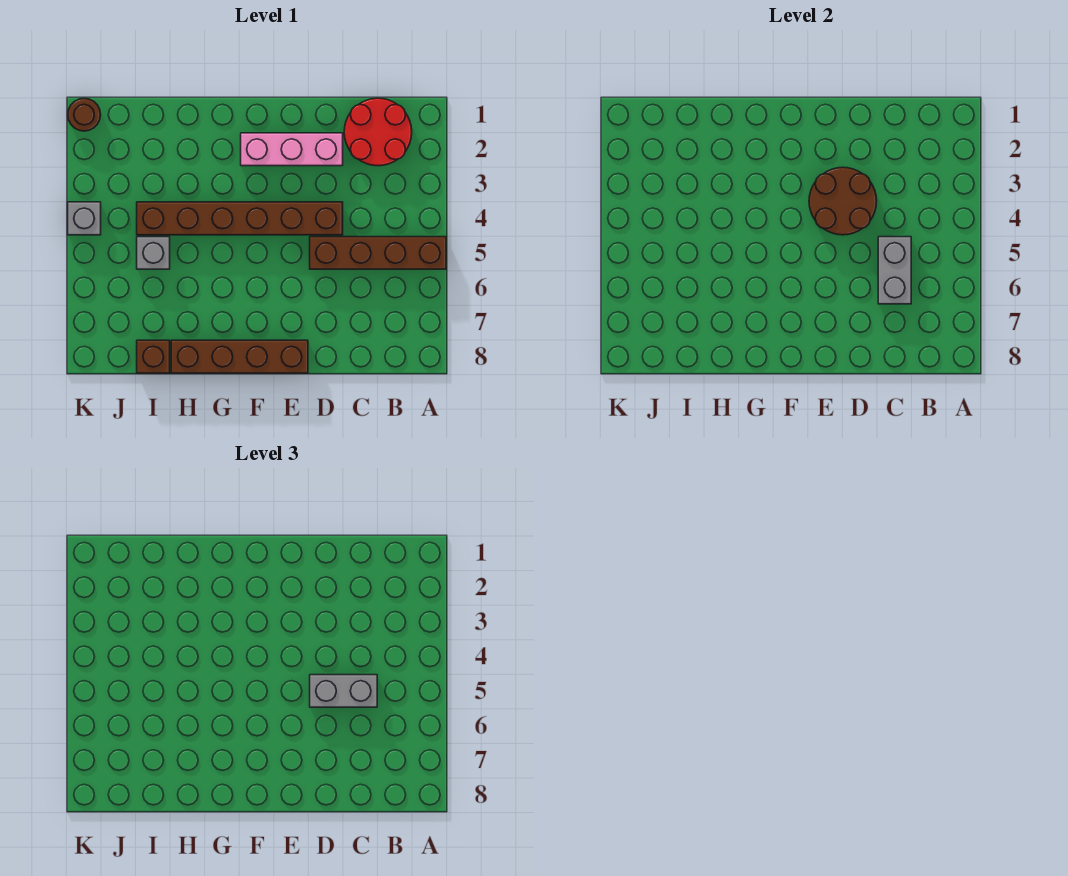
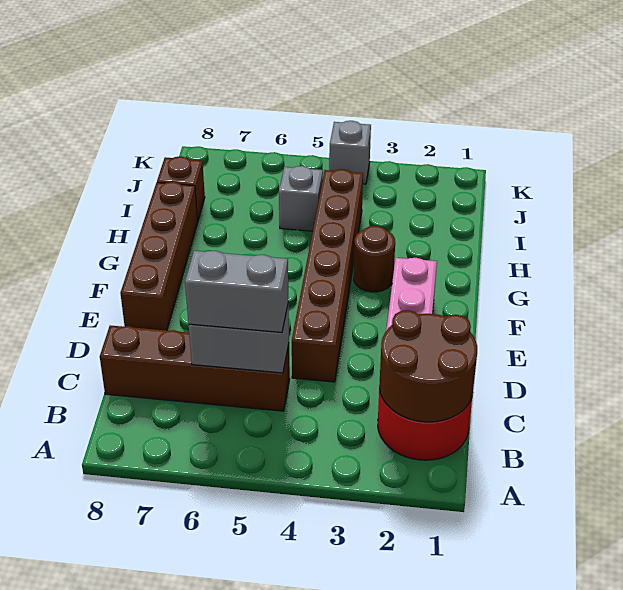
brown 1x4 brick [310,237,446,269] -> brown 1x4 brick turned to [100,325,290,411]
grey 1x2 brick [310,675,377,707] -> grey 1x2 brick turned to [185,251,288,332]
brown 2x2 round brick [809,167,877,235] -> brown 2x2 round brick moved to [379,310,477,422]
brown 1x1 round brick [68,98,101,131] -> brown 1x1 round brick moved to [354,226,395,292]

